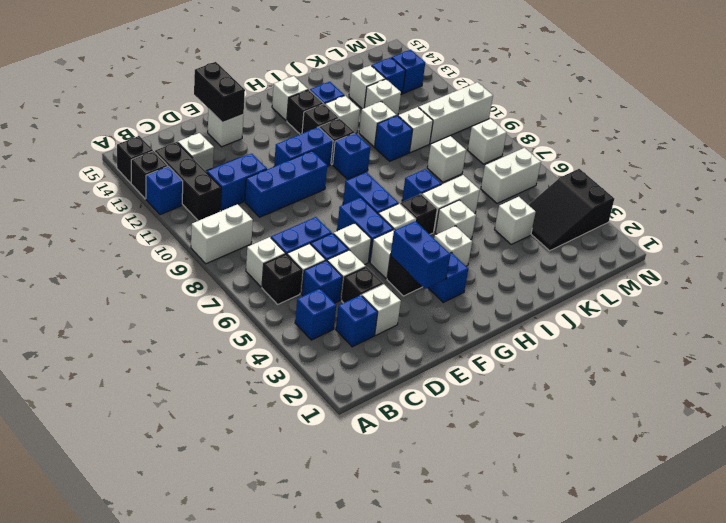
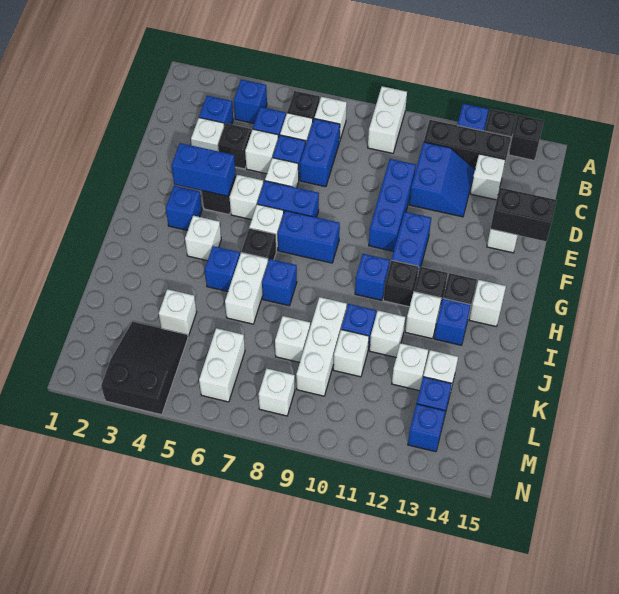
white 1x1 brick [435,200,476,240] -> blue 1x1 brick [205,246,240,291]
white 1x3 brick [419,82,493,144] -> white 1x3 brick moved to [296,297,347,396]

